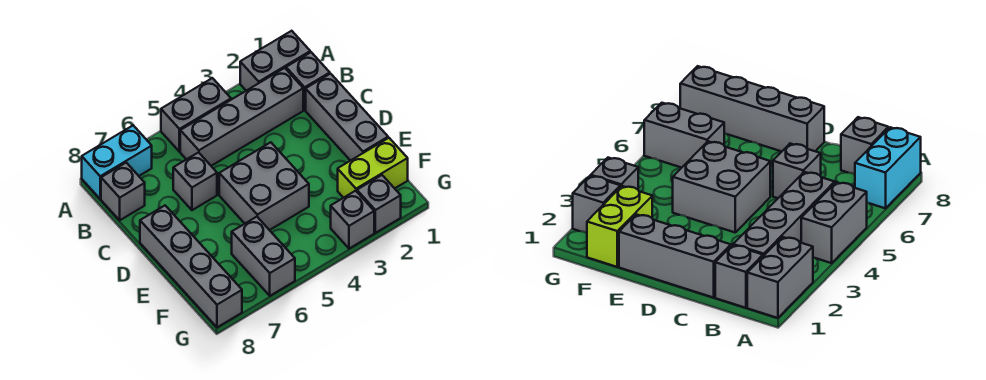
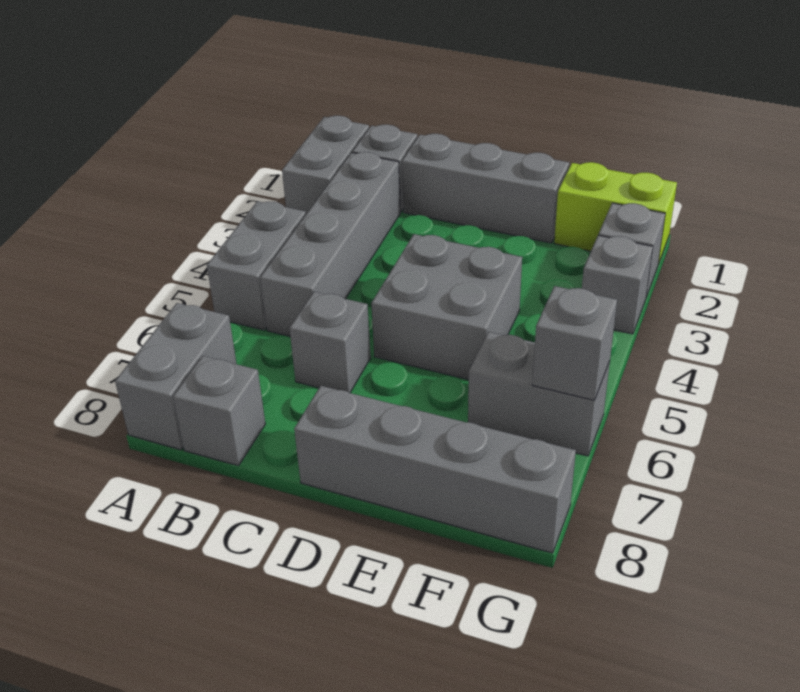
cyan 1x2 brick [82,126,152,199] -> grey 1x2 brick [115,303,236,450]
lime 1x2 brick [338,138,408,198] -> lime 1x2 brick turned to [554,162,677,264]
none -> grey 1x1 brick [532,286,617,401]

